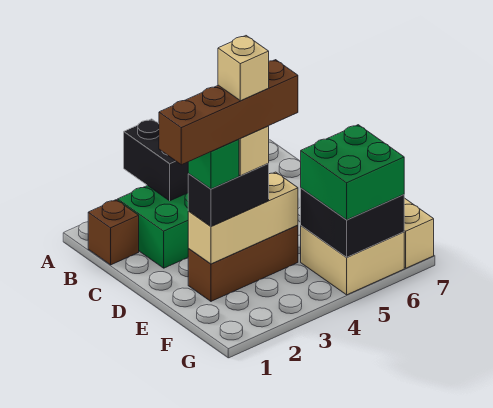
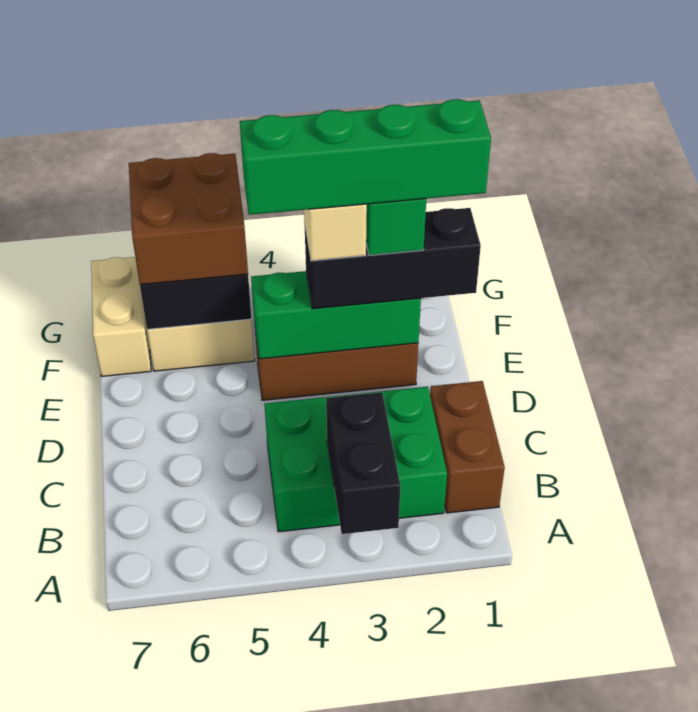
brown 1x1 brick [88,200,139,265] -> brown 1x2 brick [430,381,505,513]
brown 1x4 brick [159,60,298,165] -> green 1x4 brick [240,99,491,215]
tan 1x3 brick [188,172,298,264] -> green 1x3 brick [251,271,421,359]
black 1x2 brick [188,164,269,227] -> black 1x3 brick [305,208,481,309]
tan 1x1 brick [218,36,269,101] -> none
green 2x2 brick [301,125,404,220] -> brown 2x2 brick [129,153,248,285]

